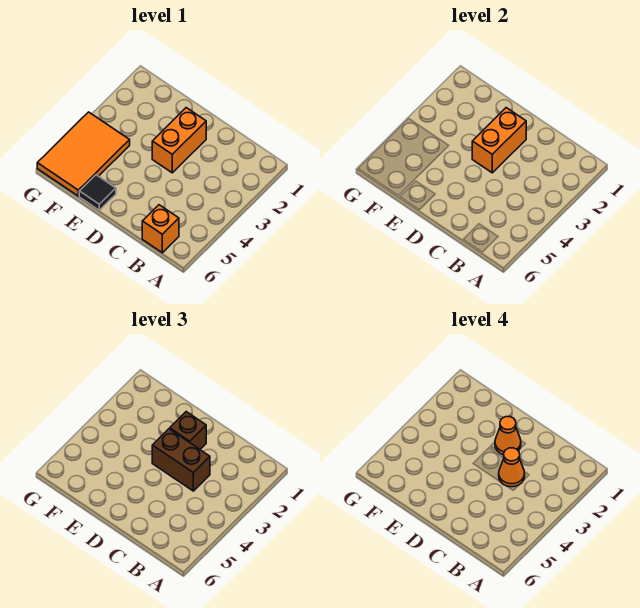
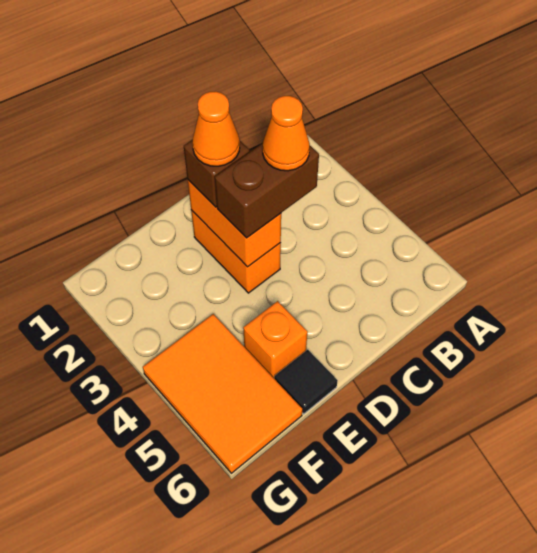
orange 1x1 brick [142,205,179,253] -> orange 1x1 brick moved to [243,301,307,378]

